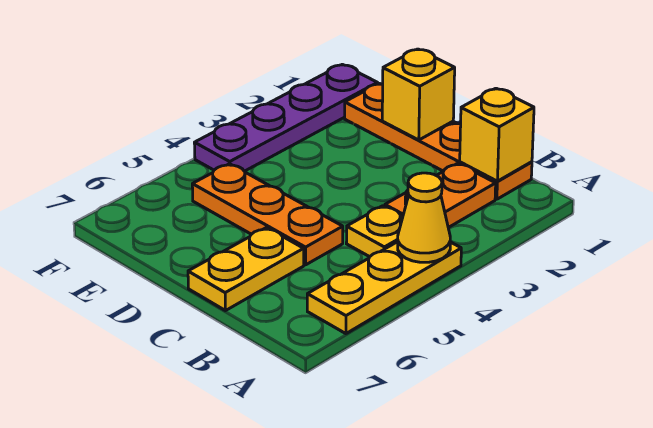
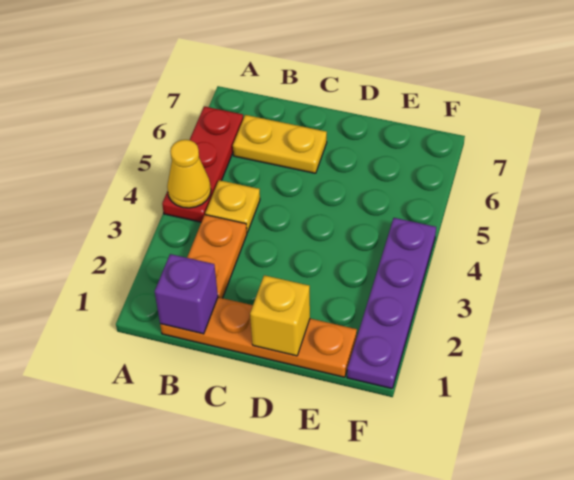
yellow 1x3 plate [307,242,461,334] -> red 1x3 plate [162,106,243,222]
yellow 1x1 brick [460,88,534,181] -> purple 1x1 brick [155,254,218,334]
orange 1x3 plate [192,164,343,265] -> none
yellow 1x2 plate [188,228,304,311] -> yellow 1x2 plate turned to [233,115,327,173]

